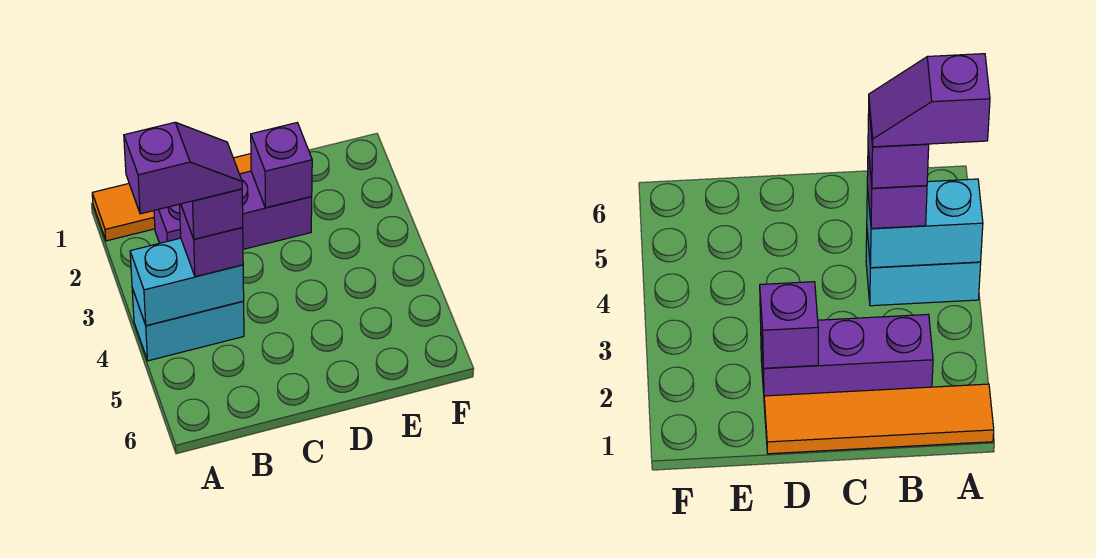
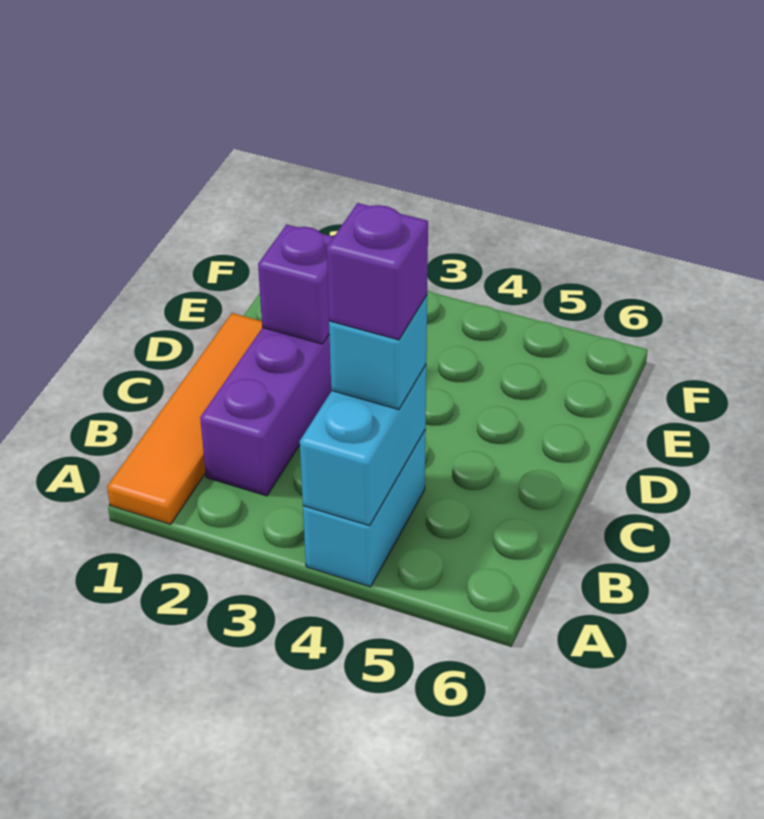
purple 1x2 slope [124,122,242,214] -> none
purple 1x1 brick [180,204,243,277] -> cyan 1x1 brick [329,295,427,409]

